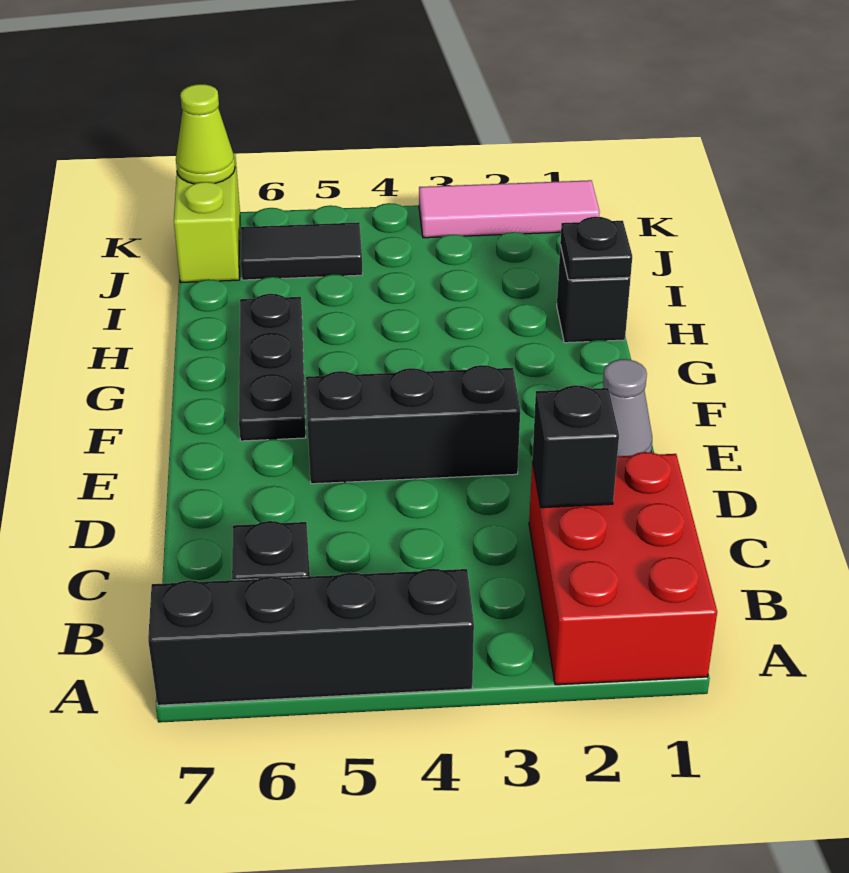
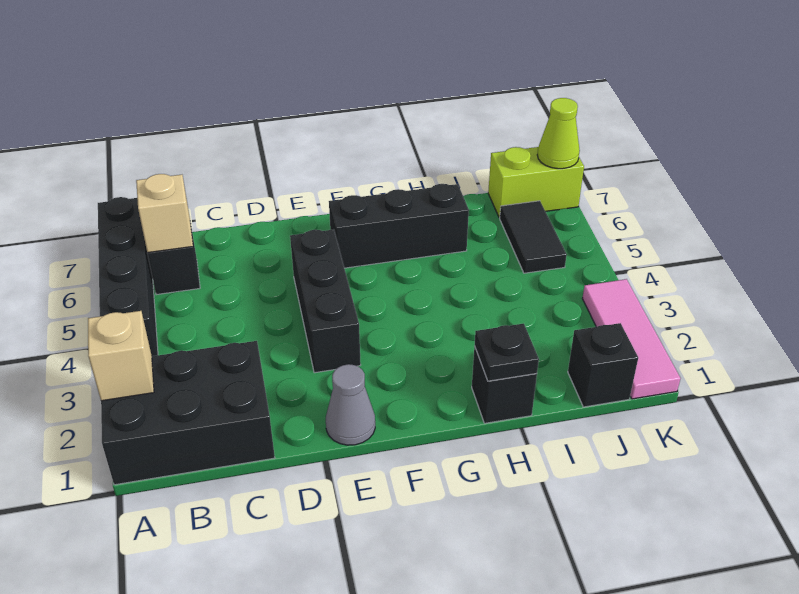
red 2x3 brick [529,452,717,685] -> black 2x3 brick [101,341,275,485]
none -> tan 1x1 brick [88,311,154,401]
none -> tan 1x1 brick [136,174,193,253]
black 1x1 brick [532,385,619,508] -> black 1x1 brick moved to [568,323,638,407]
black 1x3 plate [239,294,306,441] -> black 1x3 brick [329,184,469,268]

